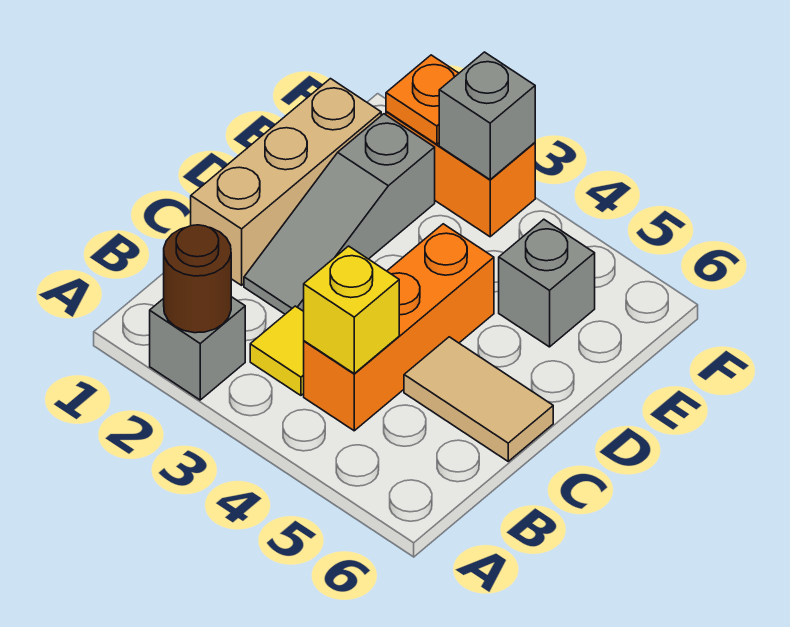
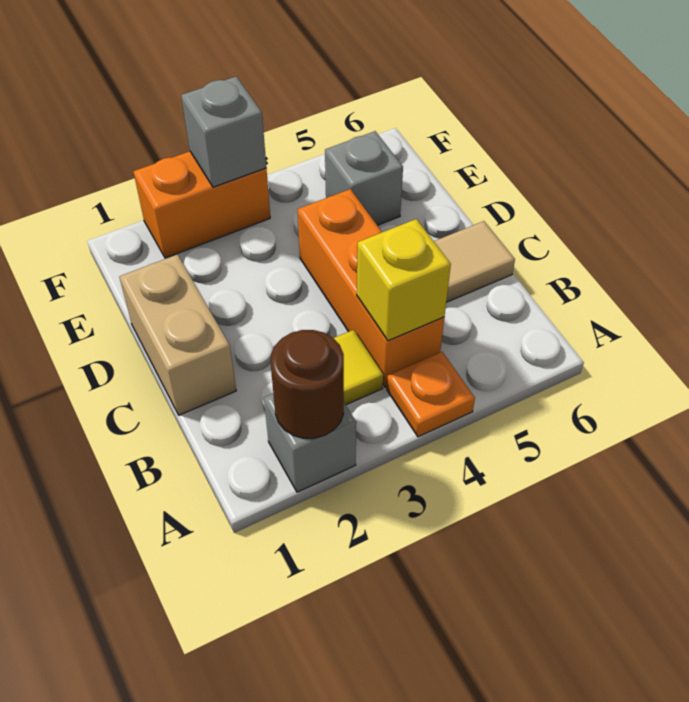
tan 1x3 brick [191,79,381,285] -> tan 1x2 brick [120,255,236,415]
grey 1x3 slope [244,114,435,314] -> none
orange 1x1 plate [386,55,459,144] -> orange 1x1 plate moved to [387,352,475,437]

